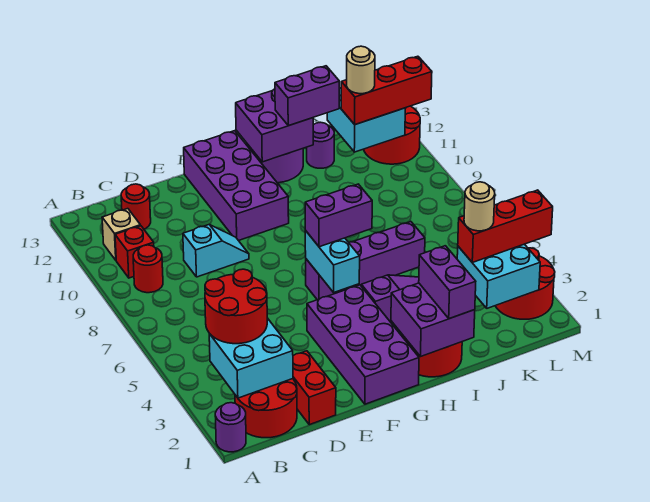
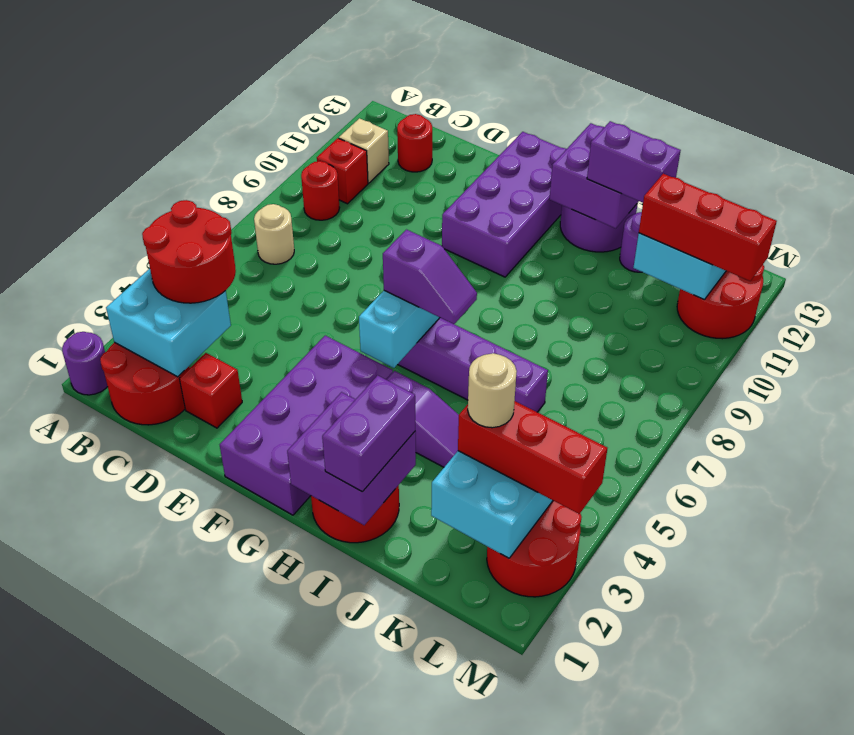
red 1x2 brick [293,351,336,425] -> red 1x1 brick [180,353,242,428]
cyan 1x2 slope [183,224,249,277] -> none
purple 1x2 brick [305,184,372,247] -> purple 1x2 slope [383,230,477,324]
tan 1x1 round brick [347,46,375,94] -> tan 1x1 round brick moved to [254,204,294,264]

